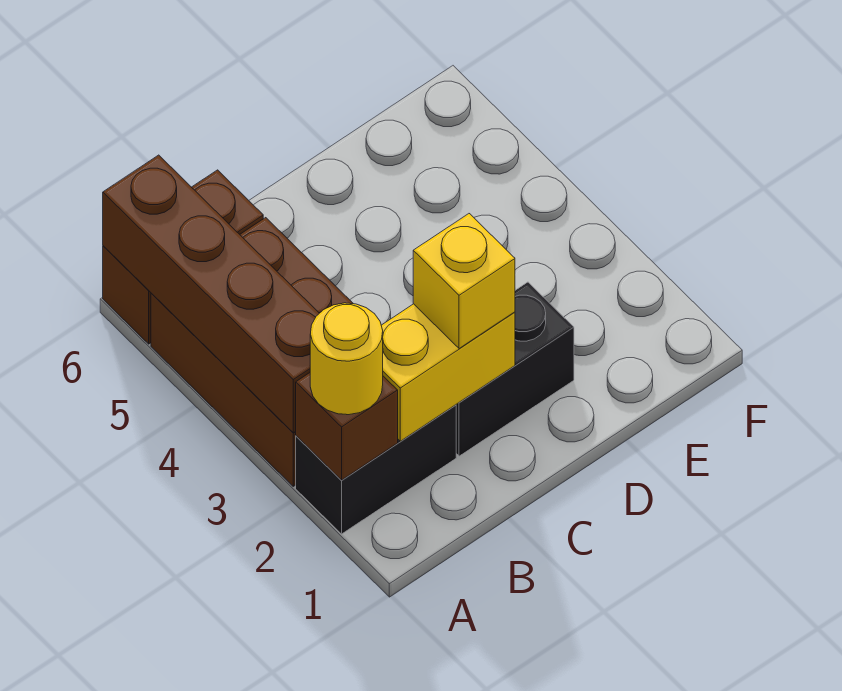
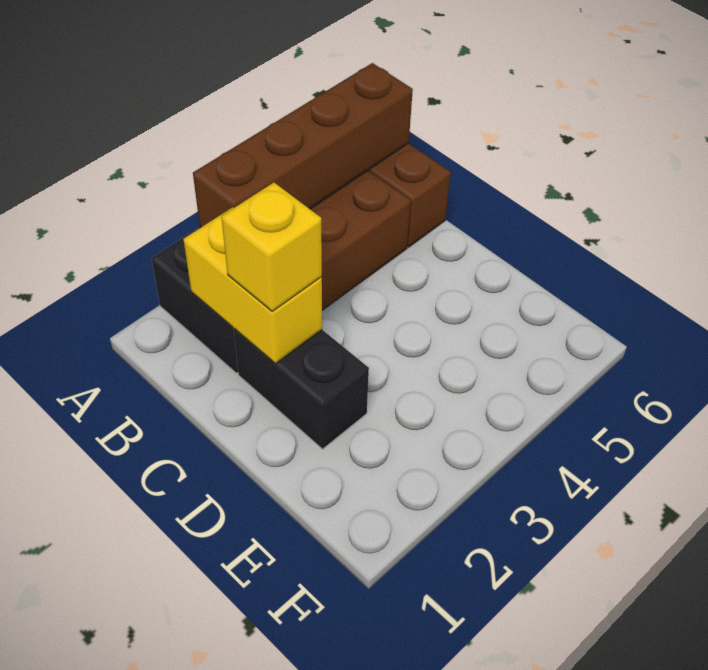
brown 1x1 brick [296,373,398,480] -> none
yellow 1x1 round brick [310,303,383,415] -> none

